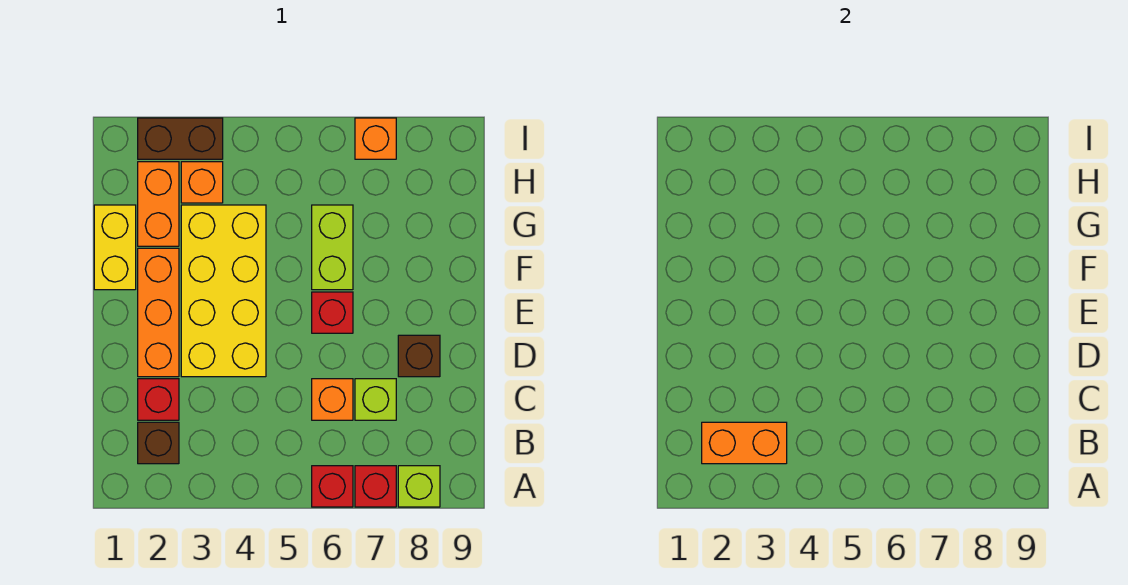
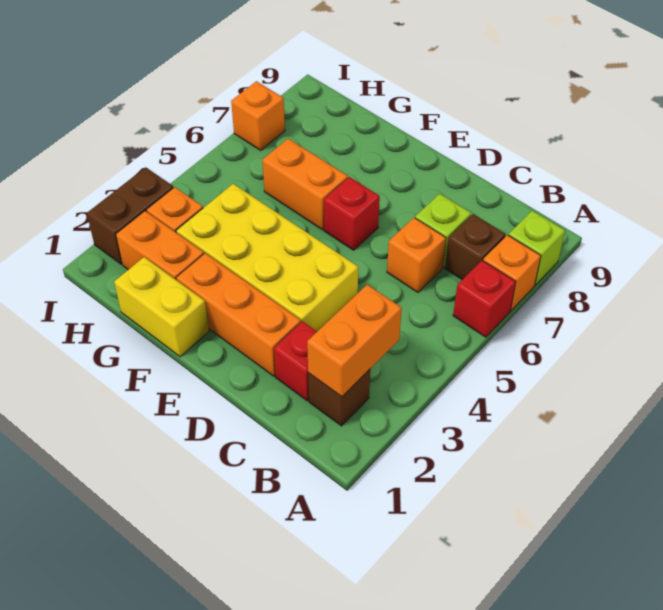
red 1x1 brick [355,466,396,507] -> orange 1x1 brick [483,235,541,311]
brown 1x1 brick [398,335,440,377] -> brown 1x1 brick moved to [445,214,506,280]
lime 1x2 brick [312,205,353,290] -> orange 1x2 brick [262,139,348,230]

